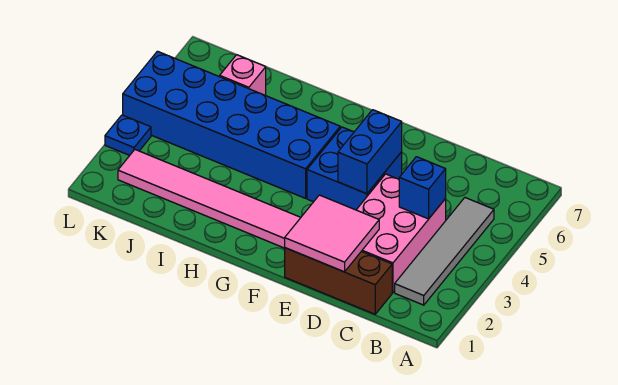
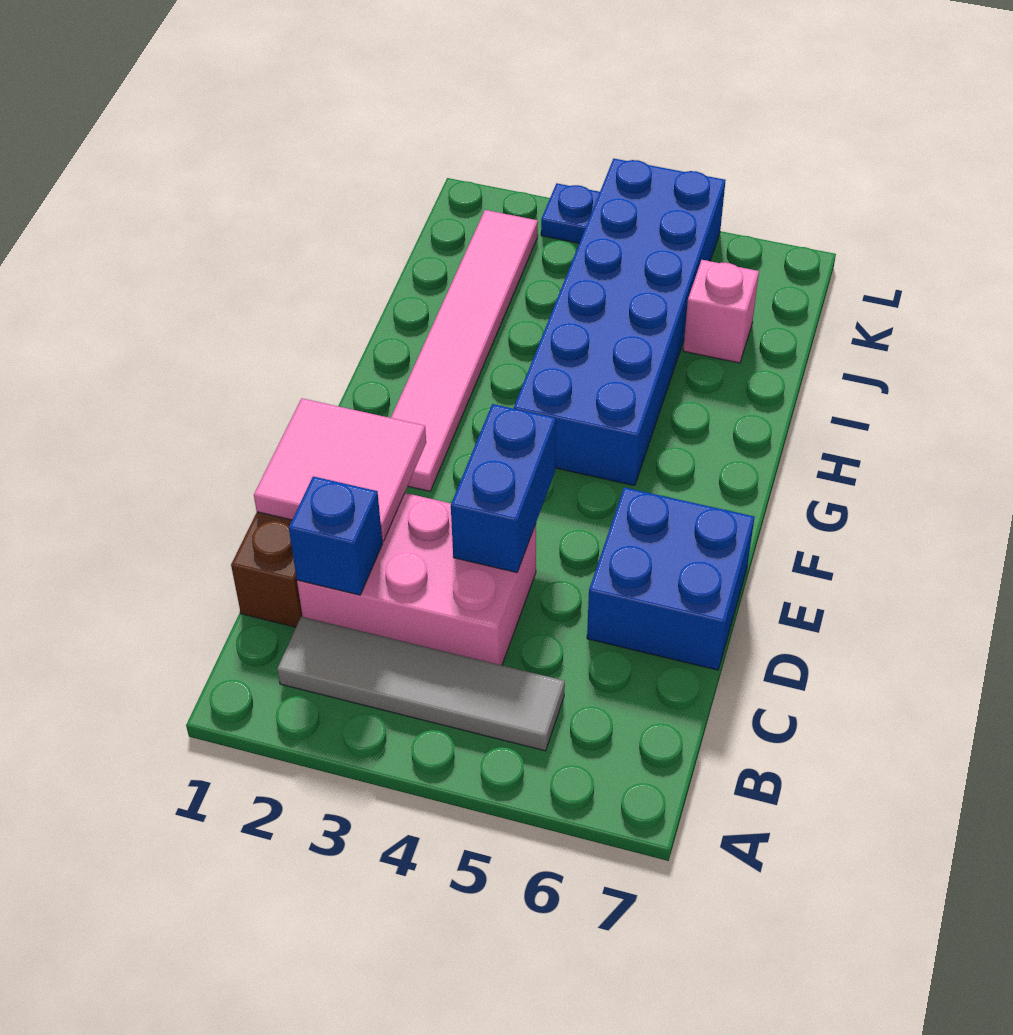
blue 1x1 brick [399,157,446,219] -> blue 1x1 brick moved to [289,476,383,595]
blue 2x2 brick [307,127,402,210] -> blue 2x2 brick moved to [587,487,754,670]
blue 1x2 brick [338,110,402,194] -> blue 1x2 brick turned to [451,404,556,573]

